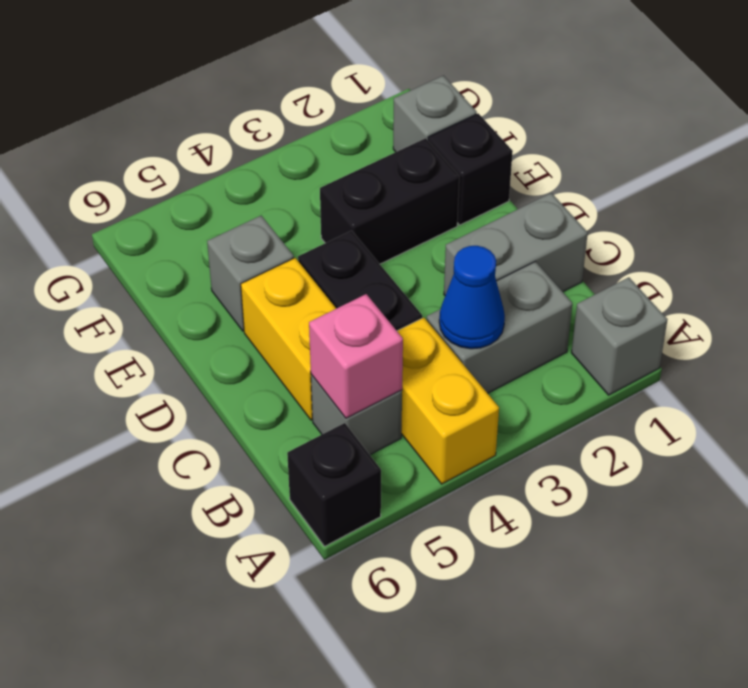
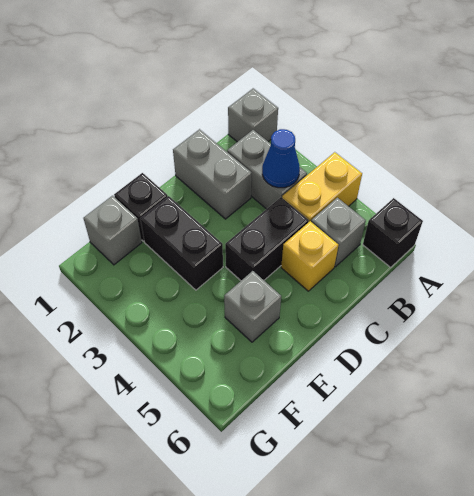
pink 1x1 brick [309,294,403,418] -> none
yellow 1x2 brick [241,258,336,420] -> yellow 1x1 brick [281,221,338,291]

